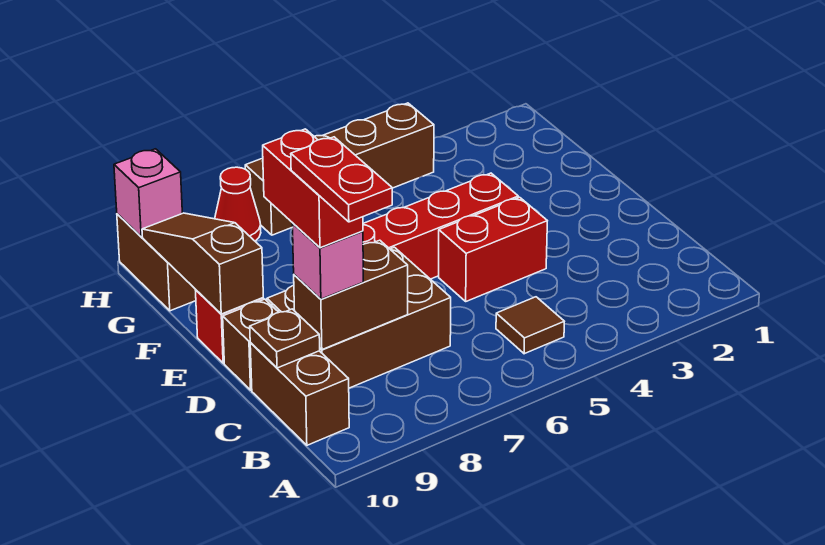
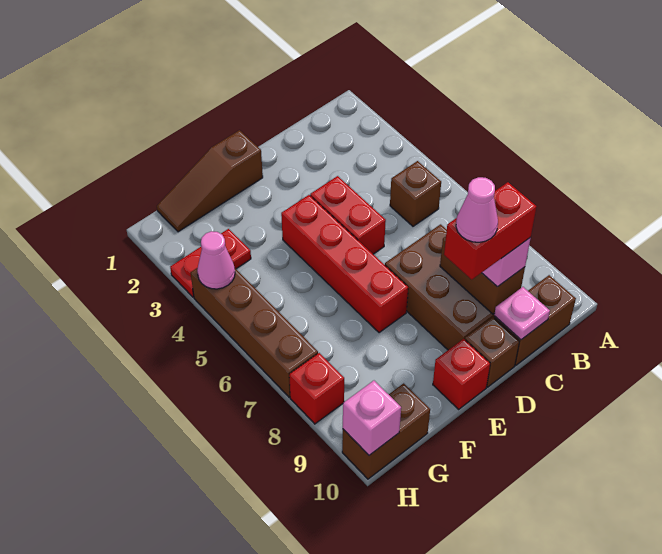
brown 1x1 tile [496,297,564,354] -> brown 1x1 brick [390,161,441,226]
red 1x2 plate [291,137,392,222] -> red 1x2 plate moved to [170,229,251,297]
brown 1x1 plate [250,309,320,368] -> pink 1x1 plate [494,287,550,340]
none -> pink 1x1 cone [456,177,498,242]
brown 1x3 slope [142,213,263,314] -> brown 1x3 slope moved to [157,130,263,232]
none -> pink 1x1 cone [197,231,235,289]
red 1x1 cone [215,167,261,241] -> red 1x1 brick [289,353,344,424]

